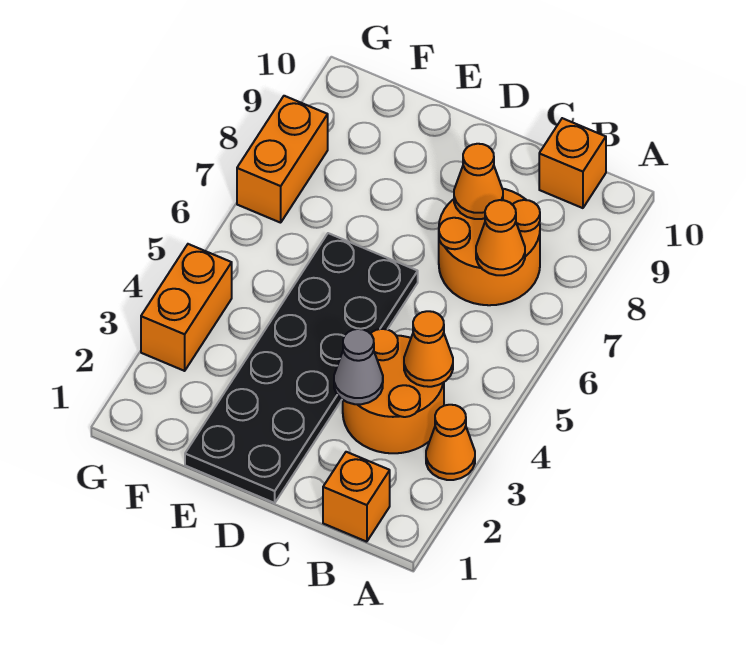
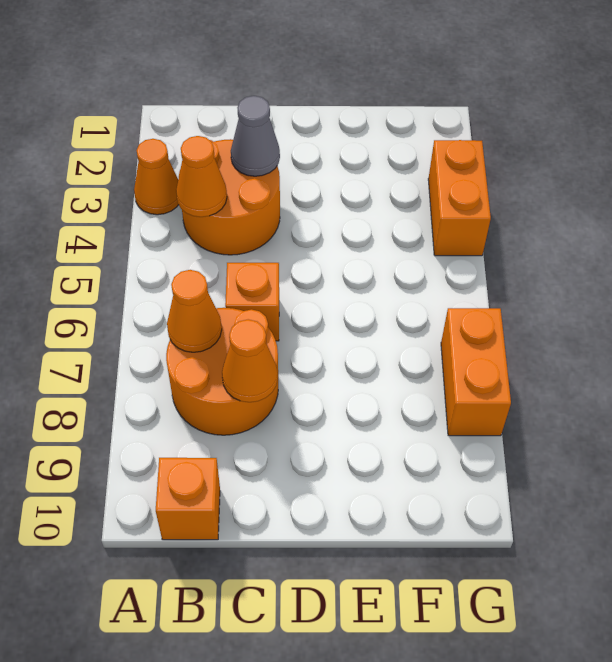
orange 1x1 brick [323,452,390,542] -> orange 1x1 brick moved to [225,263,279,341]
black 2x6 plate [185,233,418,503] -> none

